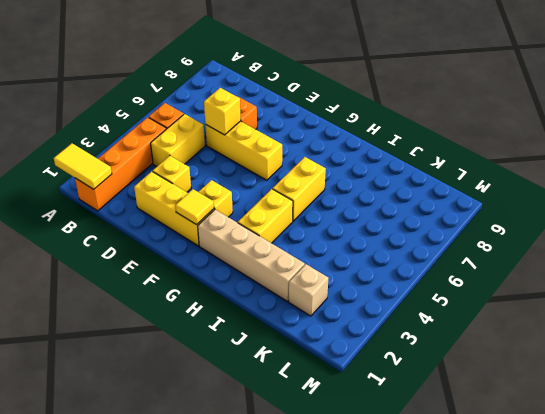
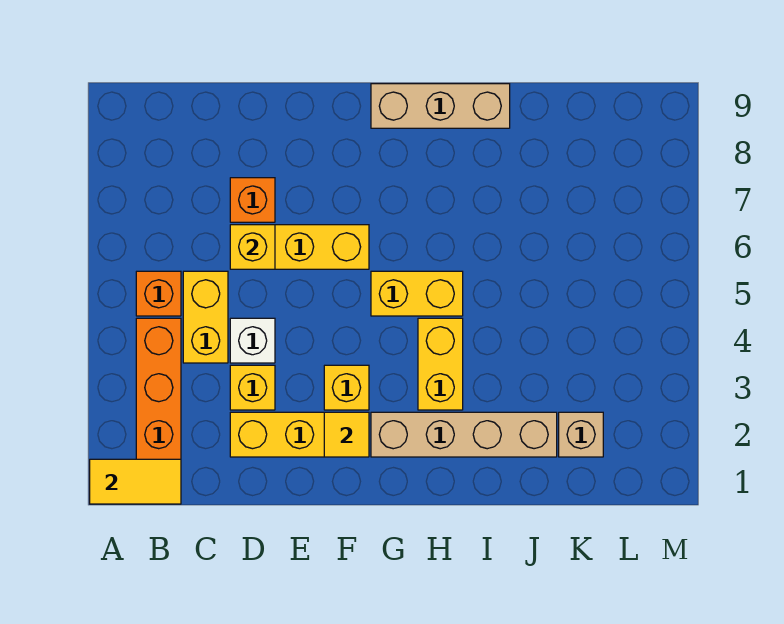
none -> white 1x1 brick [230,318,275,363]
none -> tan 1x3 brick [371,84,510,128]
yellow 1x2 brick [273,157,326,221] -> yellow 1x2 brick turned to [371,271,463,316]

